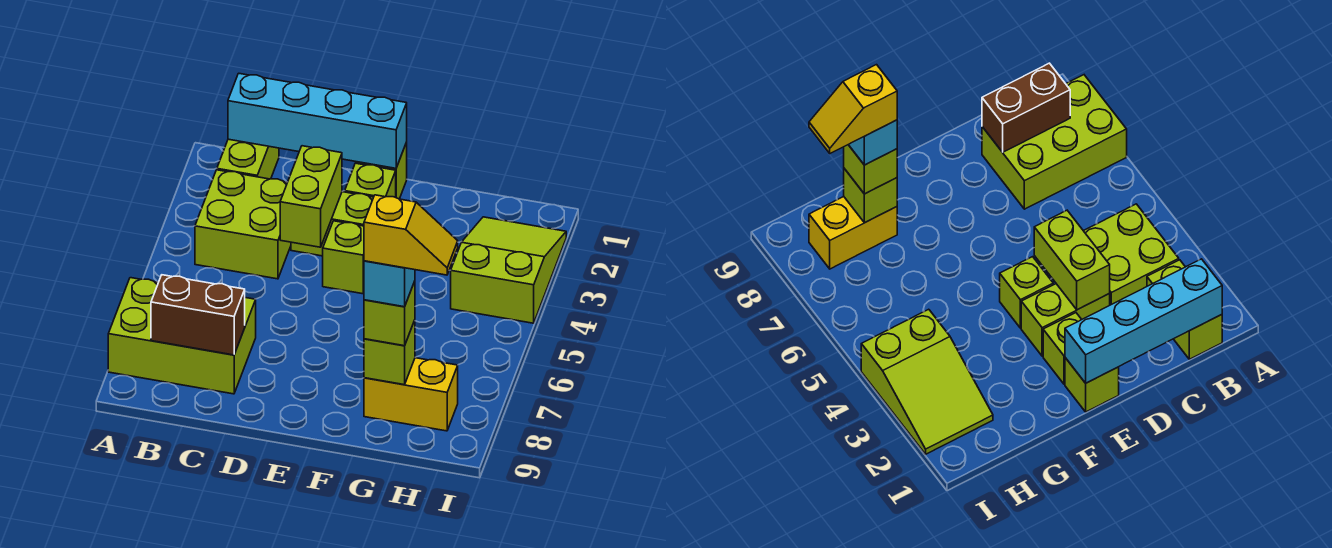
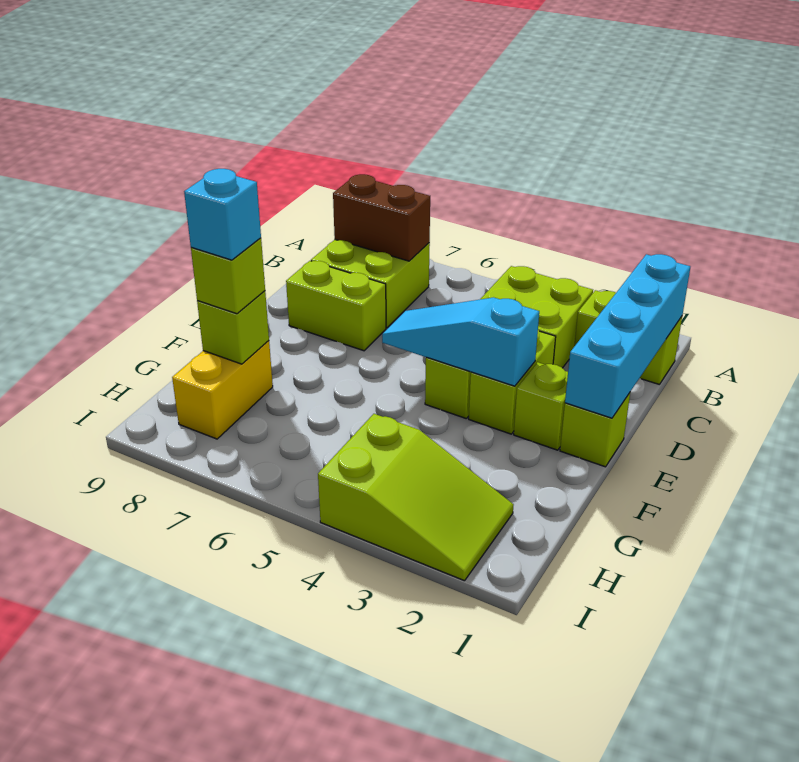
lime 2x3 brick [108,278,256,394] -> lime 2x2 brick [311,239,430,328]
brown 1x2 brick [151,275,245,355] -> brown 1x2 brick turned to [333,174,430,261]
lime 1x2 brick [280,146,342,247] -> lime 1x2 brick moved to [286,261,386,351]
none -> cyan 1x3 slope [382,298,539,386]
yellow 1x2 slope [364,195,458,275] -> none

